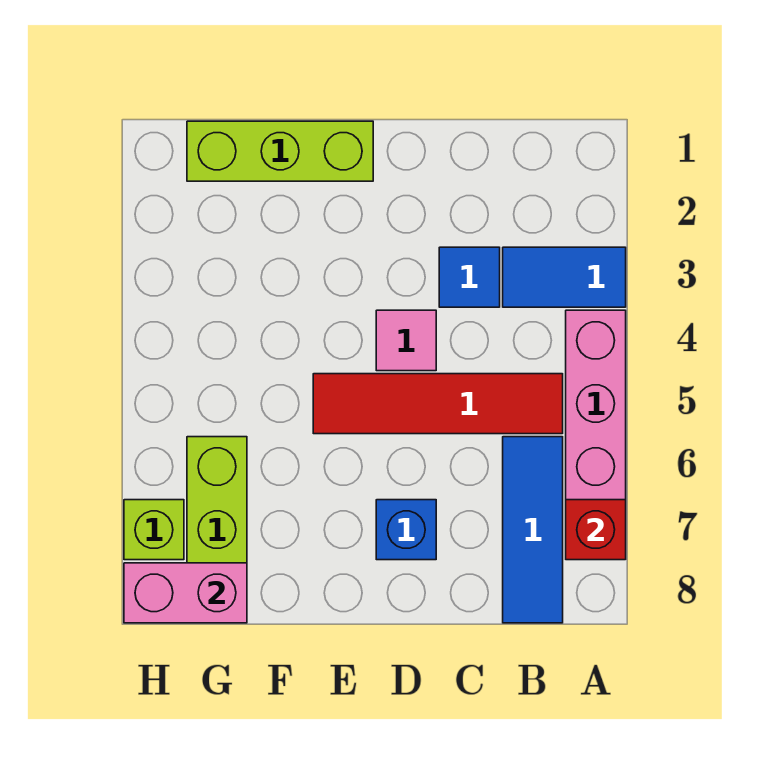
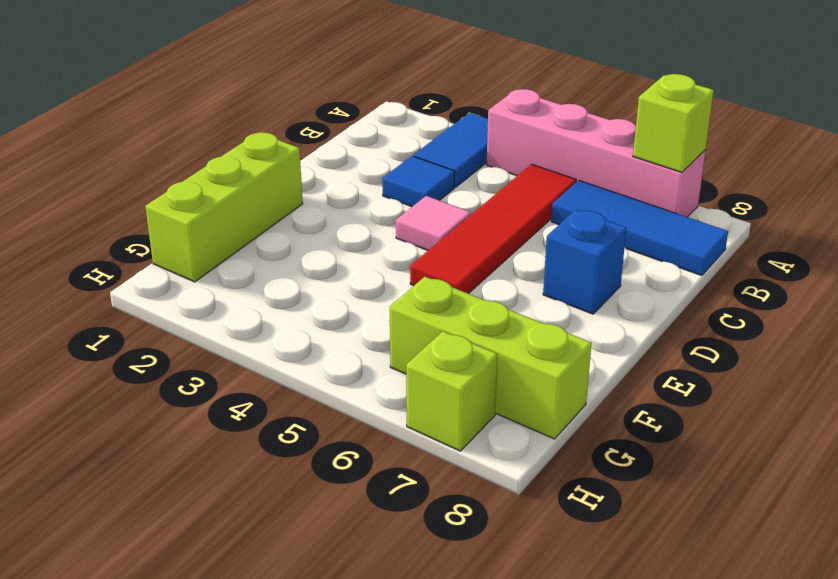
red 1x1 brick [566,500,626,560] -> lime 1x1 brick [633,74,714,172]
pink 1x2 brick [124,563,247,623] -> none

